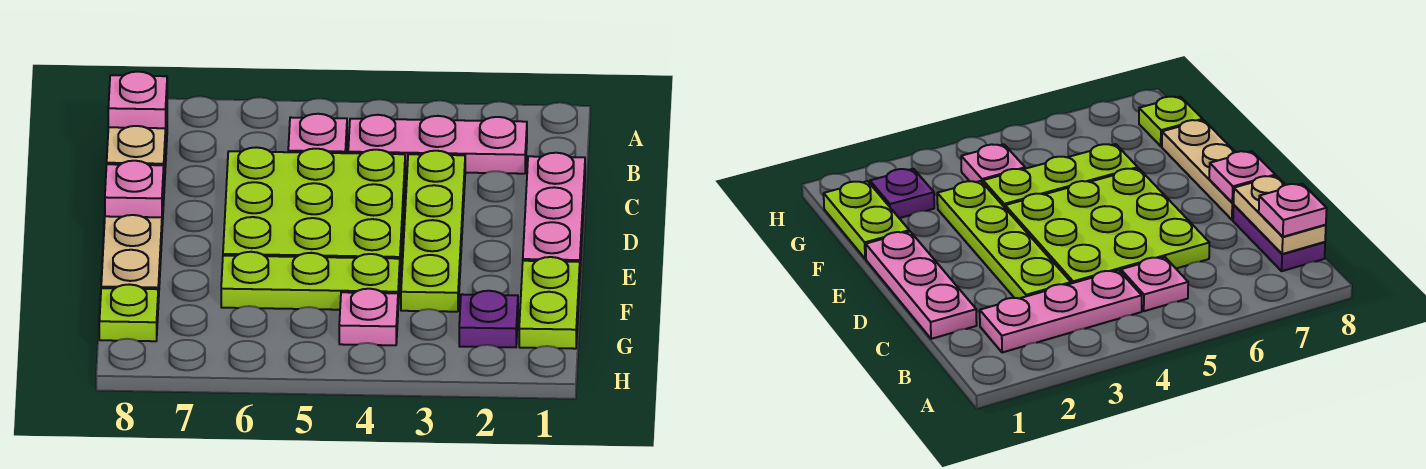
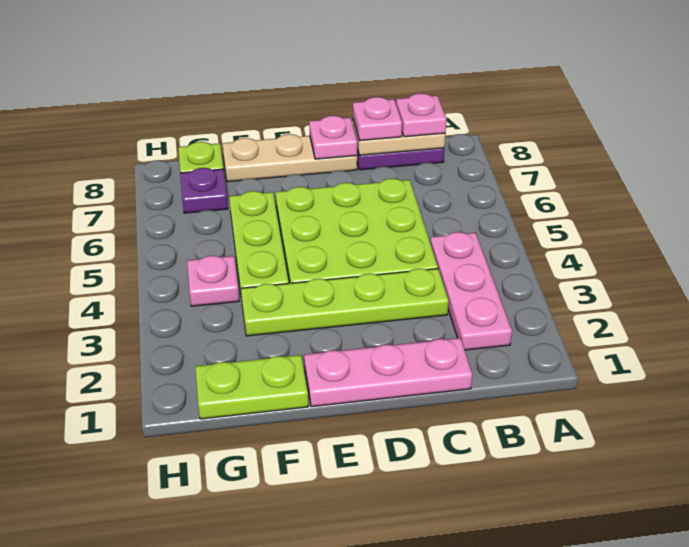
pink 1x1 plate [288,114,347,153] -> pink 1x1 plate moved to [353,97,402,141]
purple 1x1 plate [459,291,518,347] -> purple 1x1 plate moved to [180,168,228,213]

